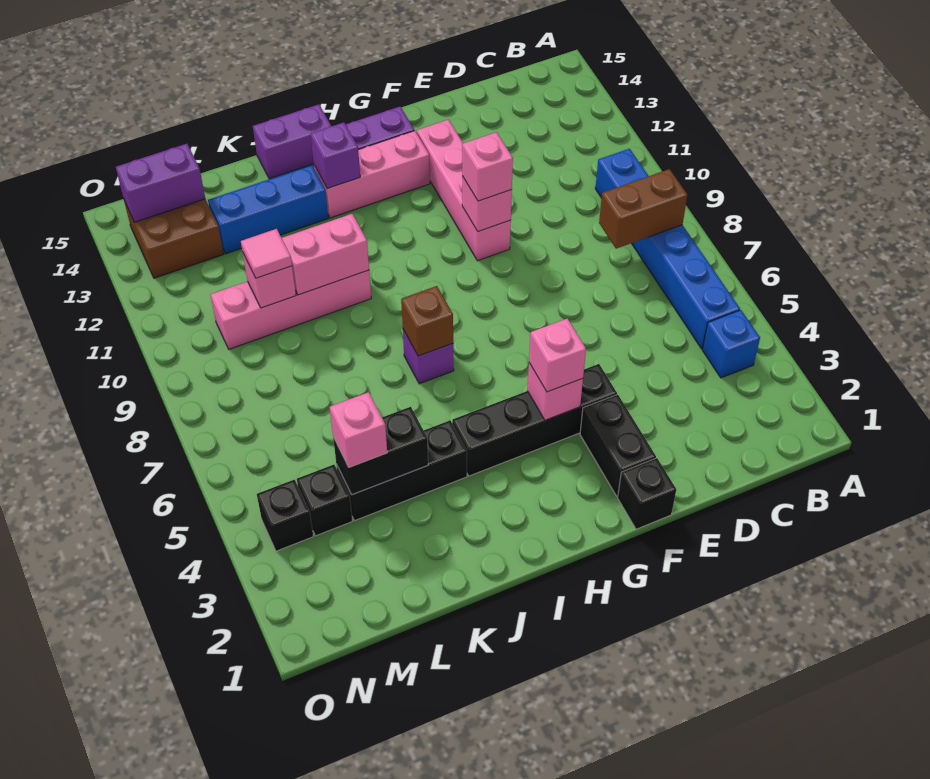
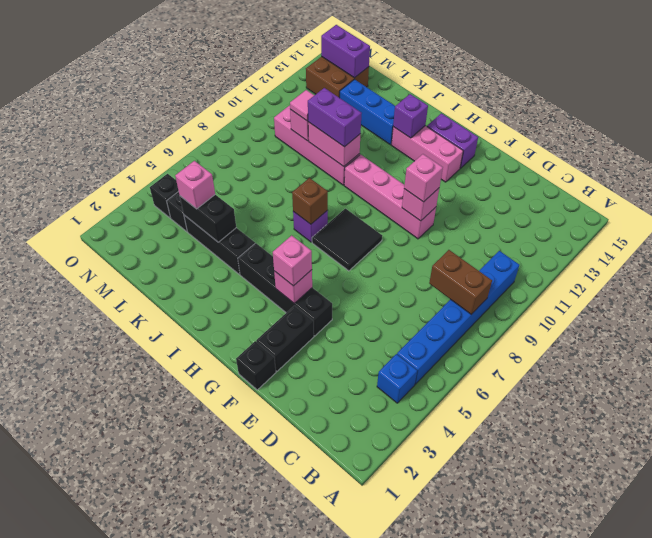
pink 1x4 brick [417,120,511,261] -> pink 1x4 brick turned to [344,155,436,239]
none -> black 2x2 tile [312,209,382,271]
purple 1x2 brick [253,104,331,179] -> purple 1x2 brick moved to [308,88,362,147]

